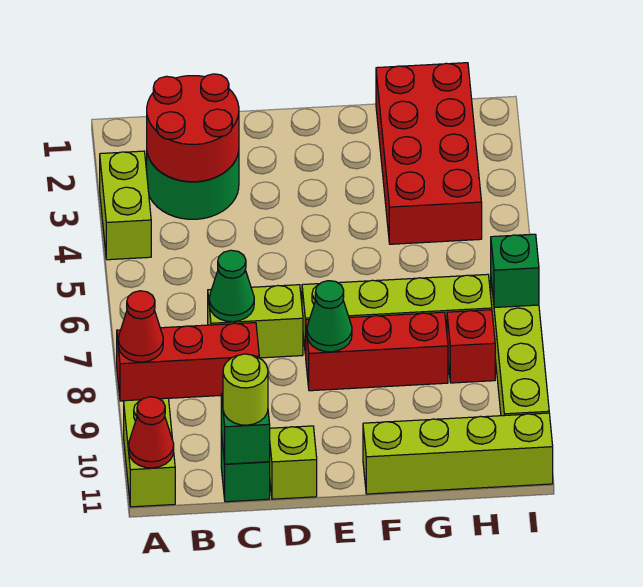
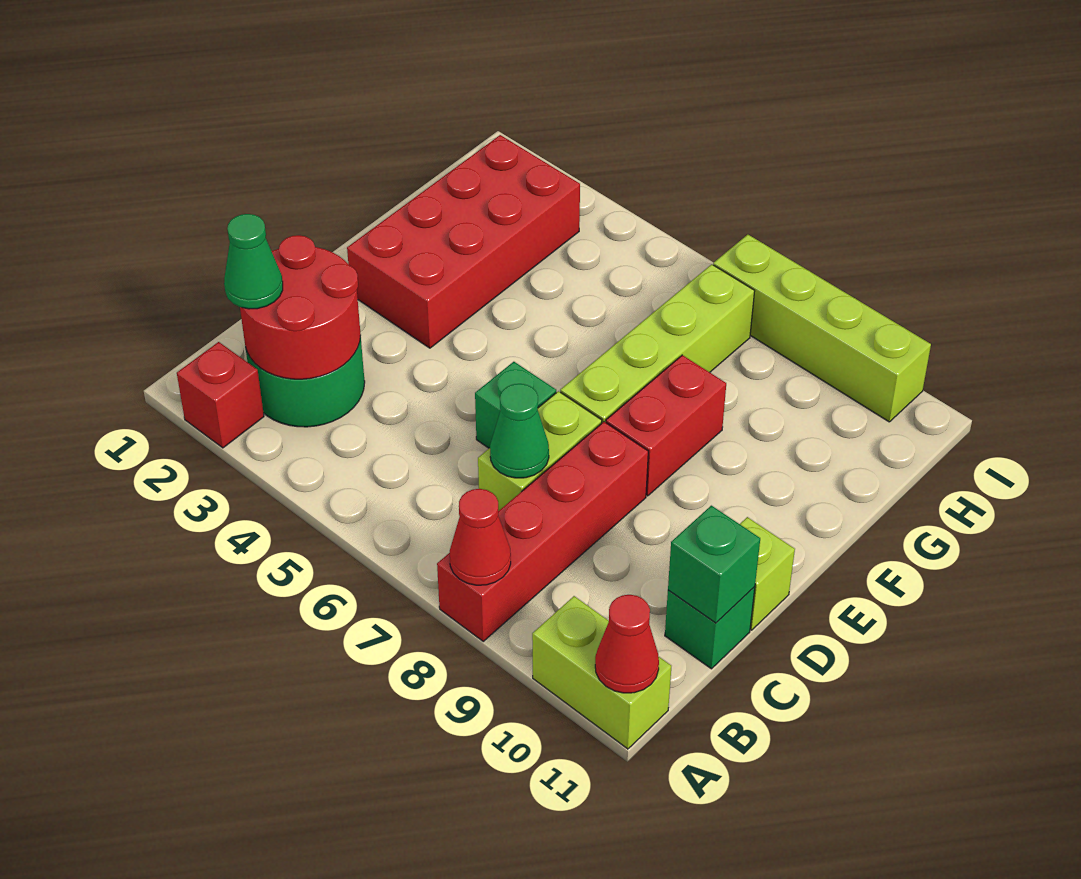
lime 1x2 brick [100,151,151,260] -> none
red 1x3 brick [117,323,259,401] -> red 1x4 brick [437,422,648,641]
lime 1x1 round brick [223,354,268,425] -> none
red 1x3 brick [306,312,448,391] -> red 1x2 brick [606,355,726,496]
green 1x1 cone [307,281,352,352] -> green 1x1 cone moved to [224,214,283,309]
lime 1x4 brick [363,413,553,494] -> none
red 2x4 brick [376,63,482,244] -> red 2x4 brick turned to [347,135,580,348]
red 1x1 brick [447,310,495,383] -> red 1x1 brick moved to [177,342,264,448]
green 1x1 brick [491,234,539,308] -> green 1x1 brick moved to [475,362,556,448]

